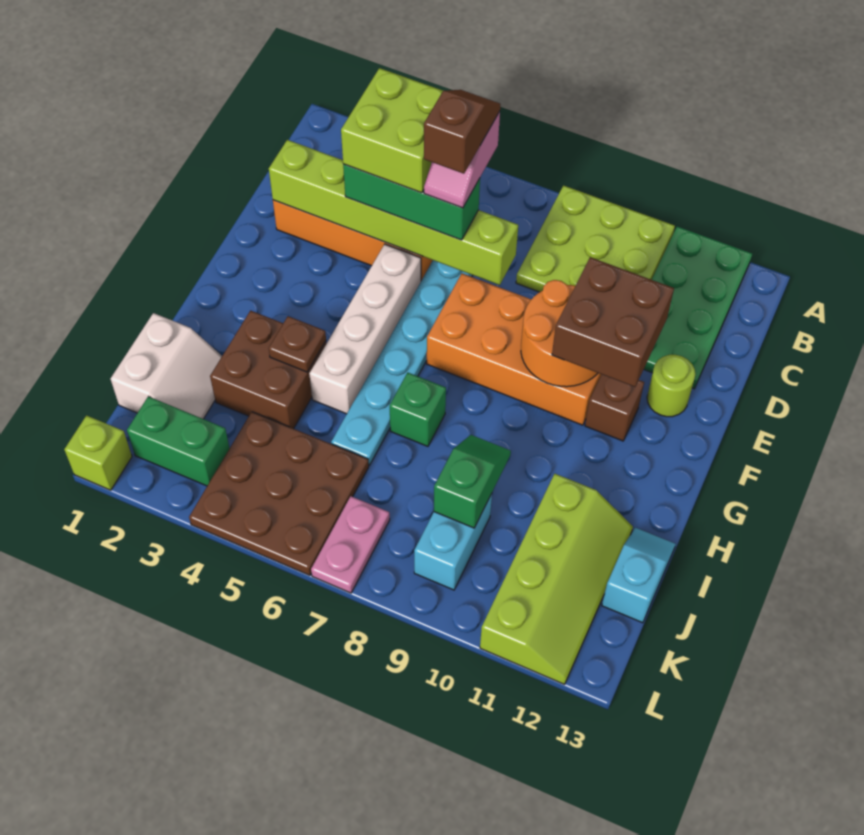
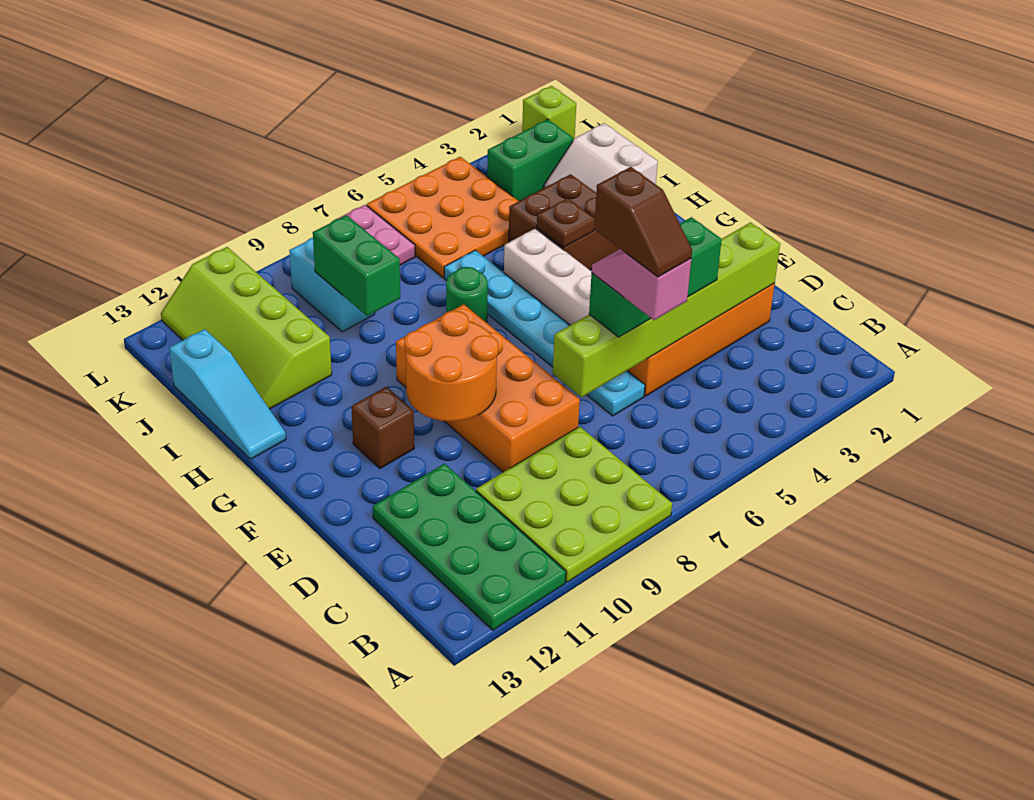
lime 2x2 brick [341,68,443,193] -> none
orange 2x4 brick [427,273,601,425] -> orange 2x4 brick turned to [396,304,580,472]
brown 2x2 brick [552,257,674,387] -> none
lime 1x1 round brick [647,355,695,417] -> none
green 1x1 brick [390,373,446,446] -> green 1x1 round brick [446,267,488,323]
green 1x2 slope [434,435,511,528] -> green 1x2 brick [313,215,400,316]
cyan 1x2 slope [602,528,675,623] -> cyan 1x3 slope [169,329,286,459]
brown 3x3 plate [189,412,369,575] -> orange 3x3 plate [367,157,518,278]

